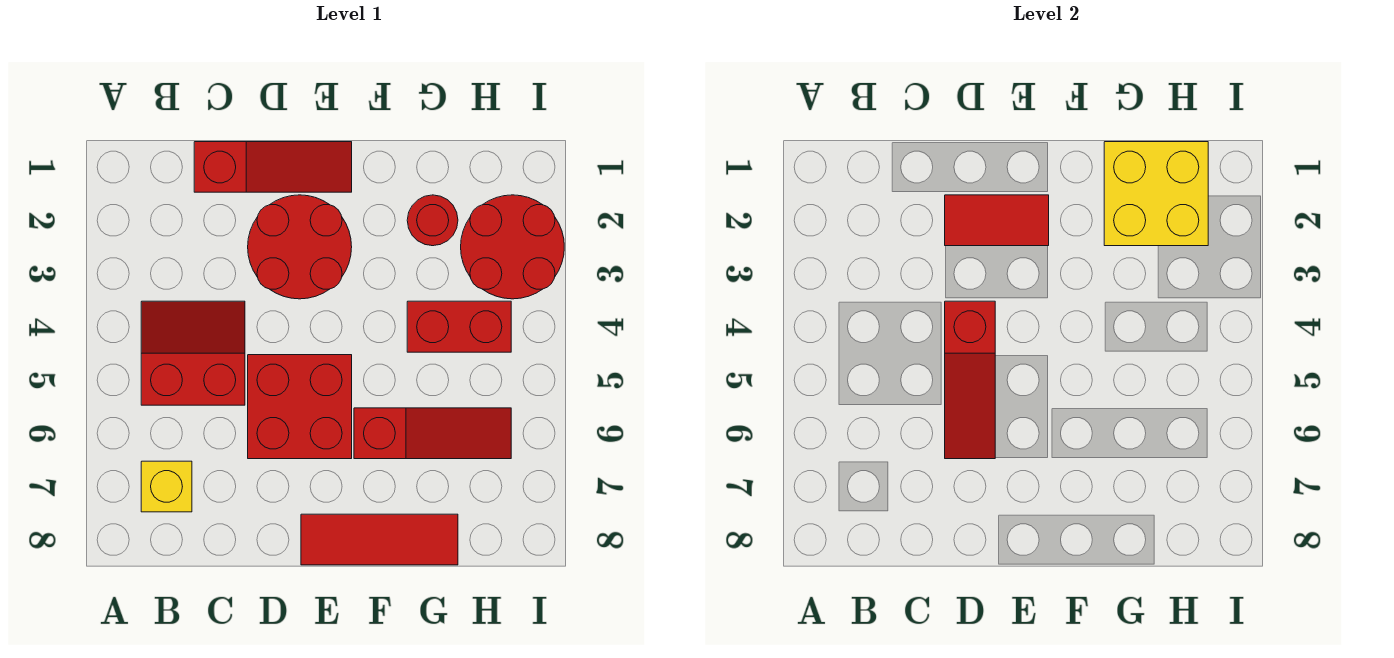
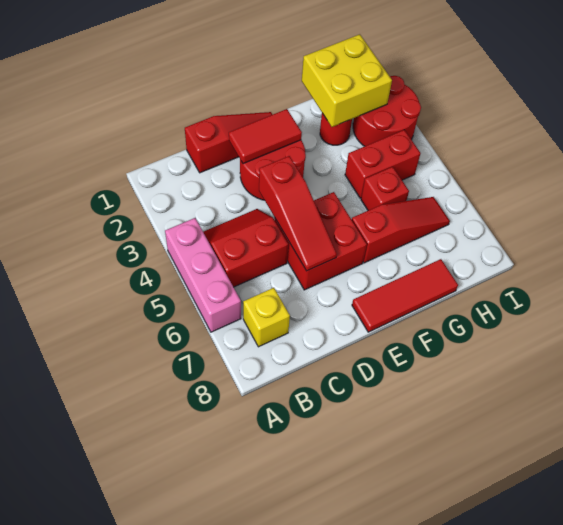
none -> pink 1x3 brick [165,218,241,332]
none -> red 1x1 brick [361,167,409,210]

